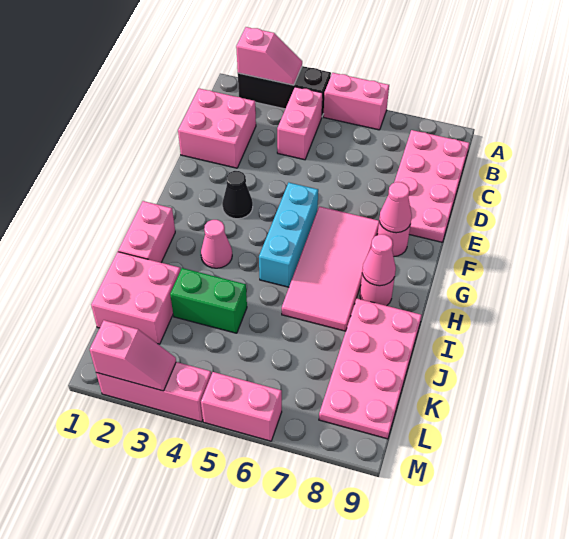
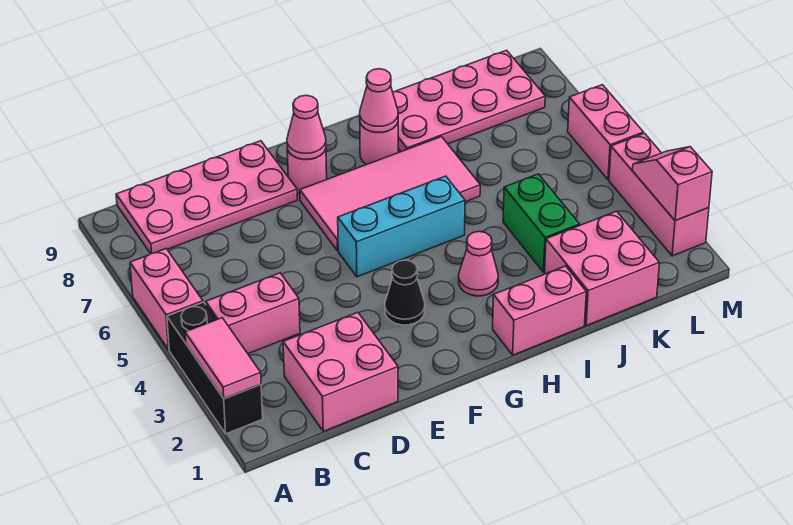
pink 1x2 slope [236,27,302,85] -> pink 1x2 tile [185,318,261,398]

